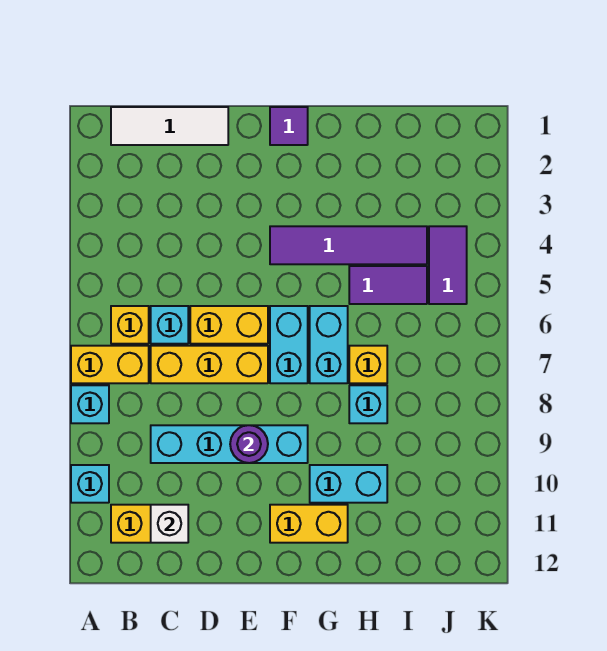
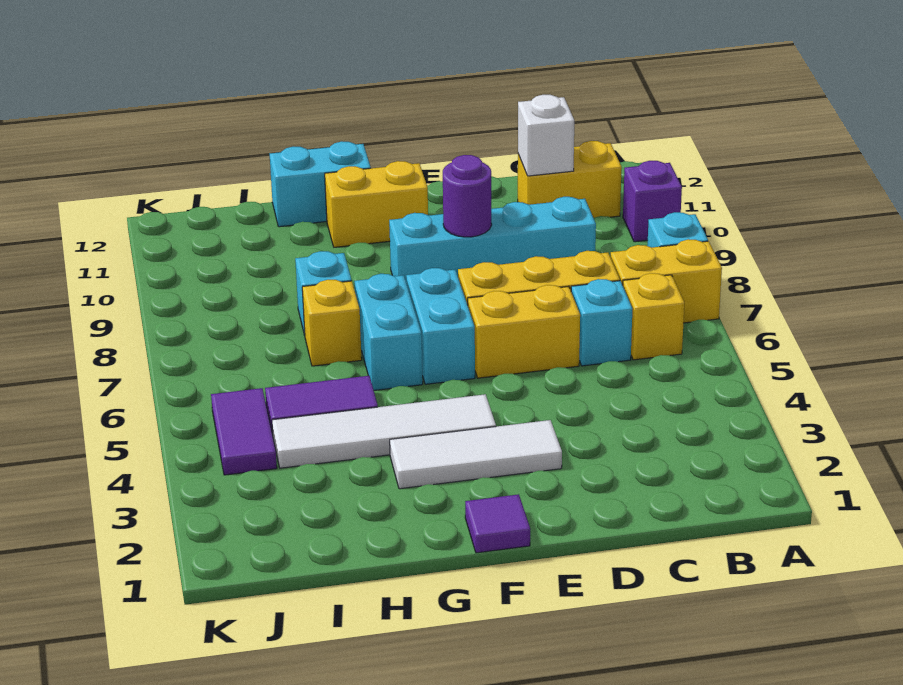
cyan 1x1 brick [71,465,109,503] -> purple 1x1 brick [623,161,682,242]
white 1x3 tile [111,107,228,145] -> white 1x3 tile moved to [390,420,562,489]
purple 1x4 tile [270,226,427,264] -> white 1x4 tile [272,394,496,468]
cyan 1x2 brick [310,465,387,503] -> cyan 1x2 brick moved to [270,141,371,227]

